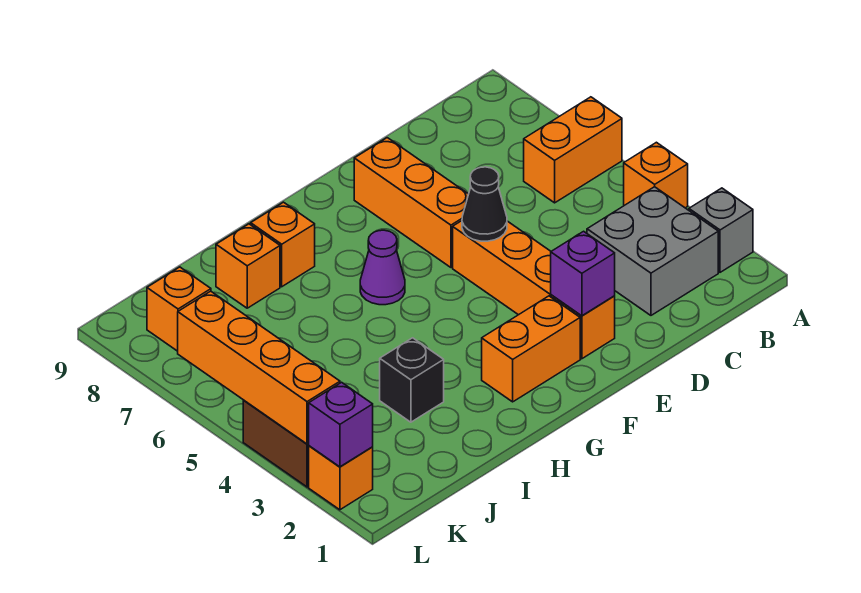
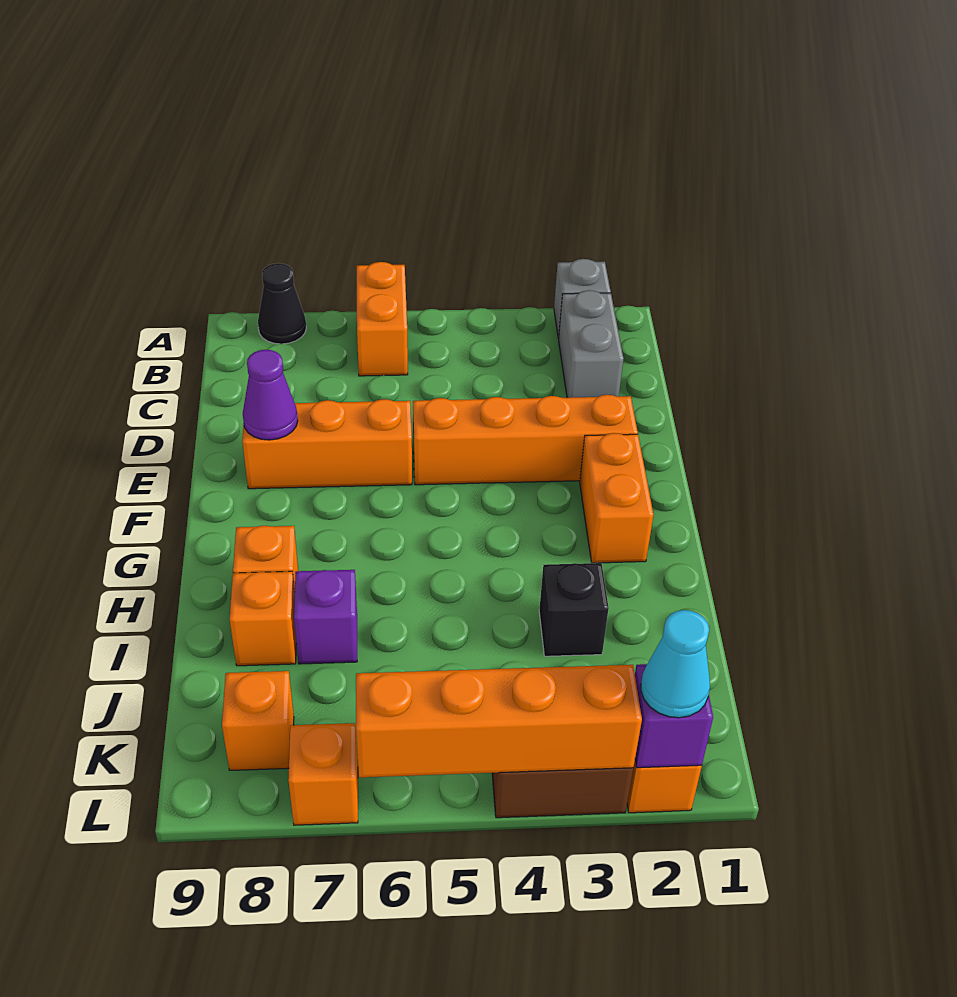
orange 1x1 brick [624,142,688,208] -> orange 1x1 brick moved to [288,723,358,825]
grey 2x2 brick [587,187,718,315] -> grey 1x2 brick [559,290,624,398]
purple 1x1 brick [551,231,615,316] -> purple 1x1 brick moved to [294,570,357,664]
black 1x1 cone [462,167,507,241] -> black 1x1 cone moved to [258,263,306,344]
purple 1x1 cone [360,230,405,305] -> purple 1x1 cone moved to [243,350,298,440]
none -> cyan 1x1 cone [641,610,710,718]

